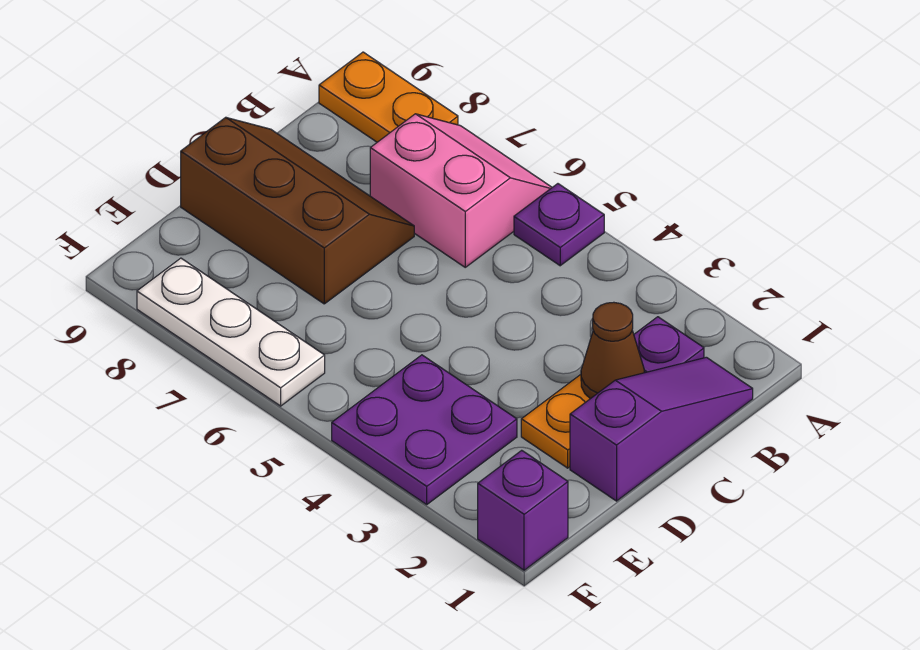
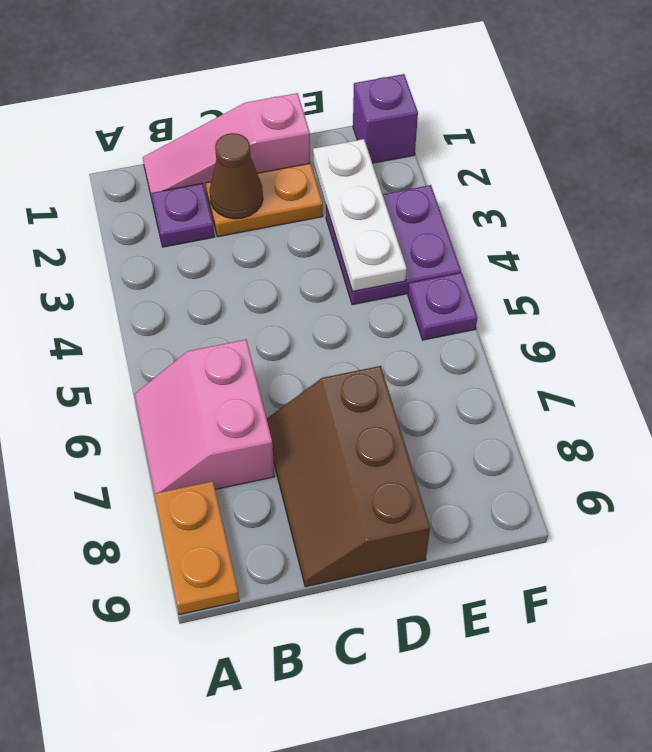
purple 1x1 plate [514,184,604,266] -> purple 1x1 plate moved to [408,273,477,340]
purple 1x3 slope [570,357,753,501] -> pink 1x3 slope [143,93,310,199]
white 1x3 plate [137,258,325,406] -> white 1x3 plate moved to [313,139,407,292]

